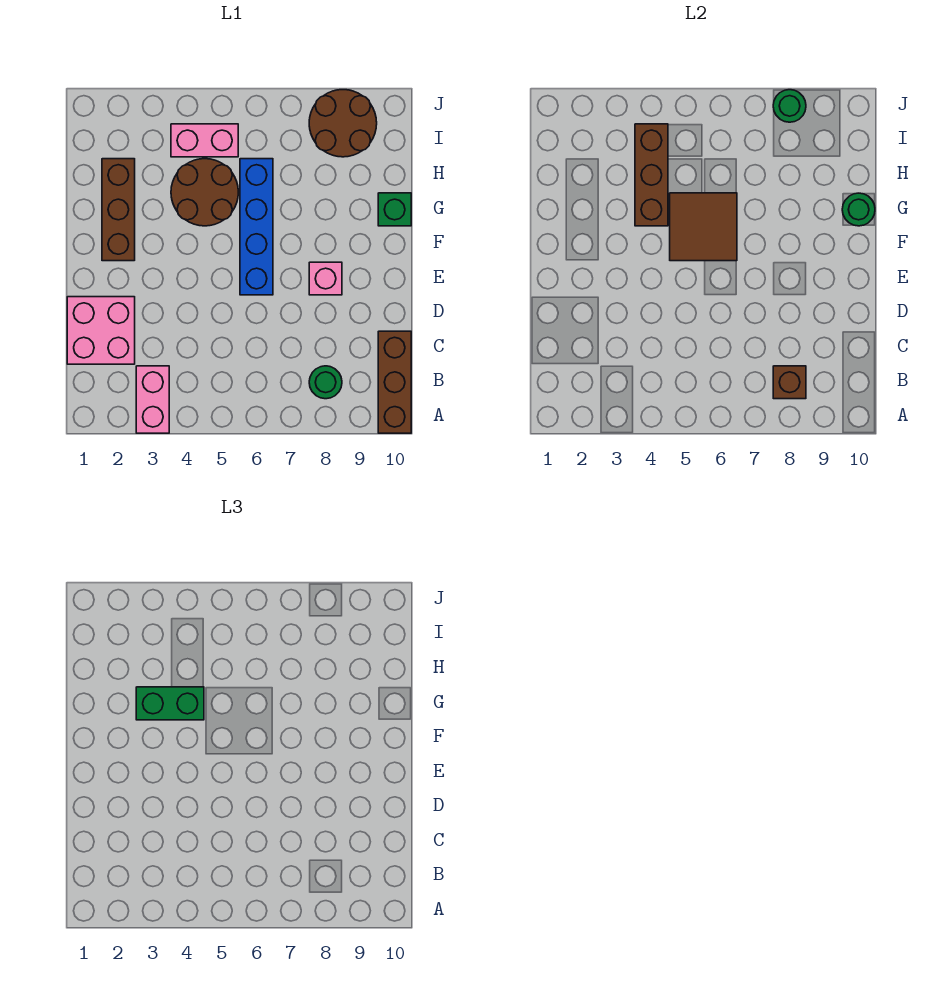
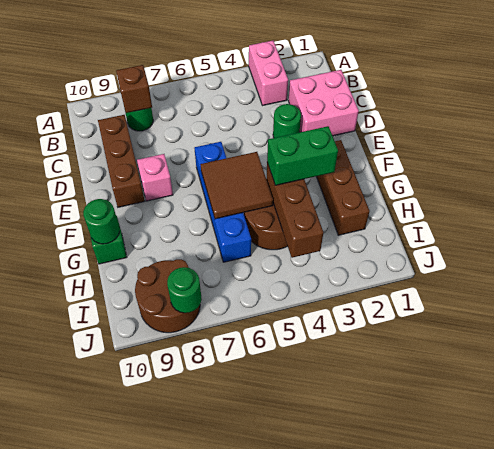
brown 1x3 brick [378,331,411,433] -> brown 1x3 brick moved to [98,115,145,207]
none -> green 1x1 round brick [273,104,301,138]
pink 1x2 brick [171,124,238,157] -> none

